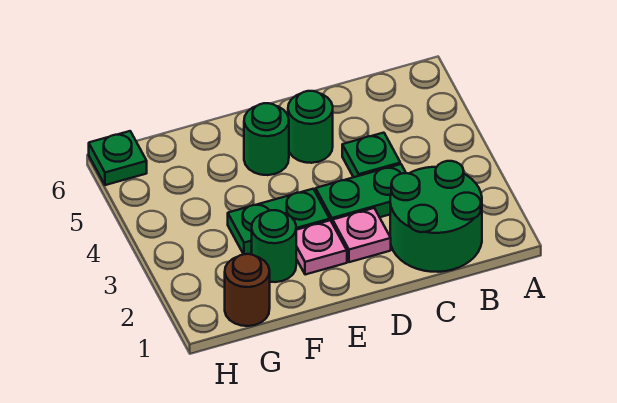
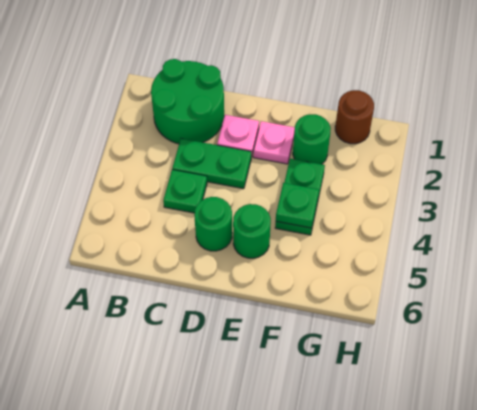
green 1x2 plate [228,189,330,254] -> green 1x2 plate turned to [275,159,325,235]
green 1x1 plate [89,131,147,185] -> green 1x1 plate moved to [276,183,319,228]

